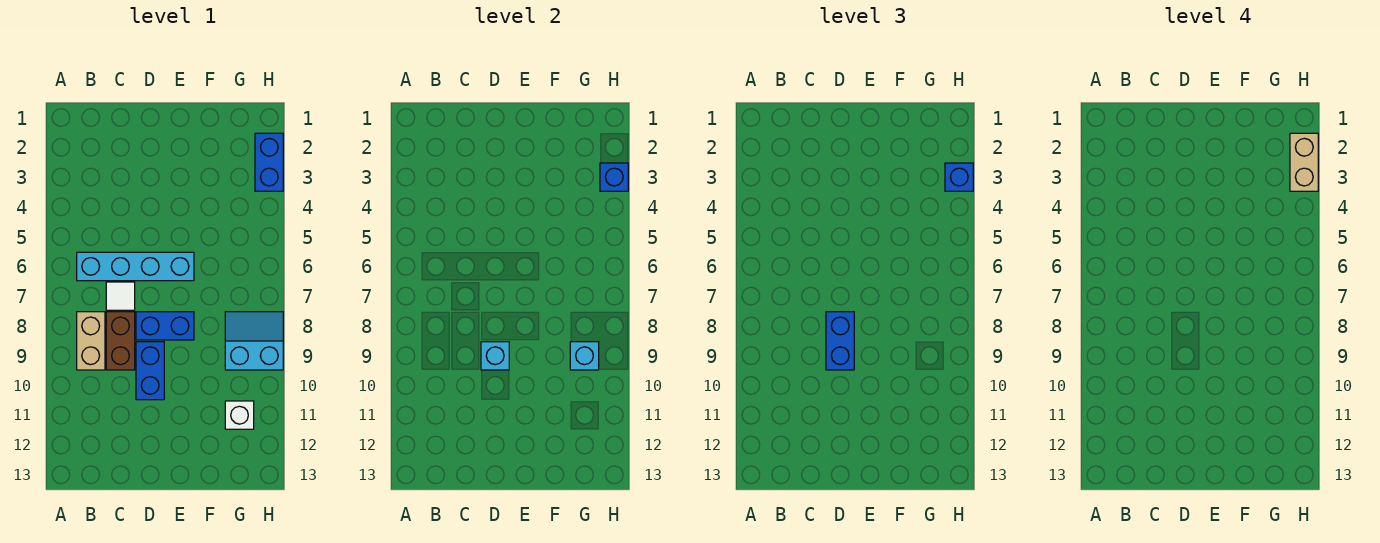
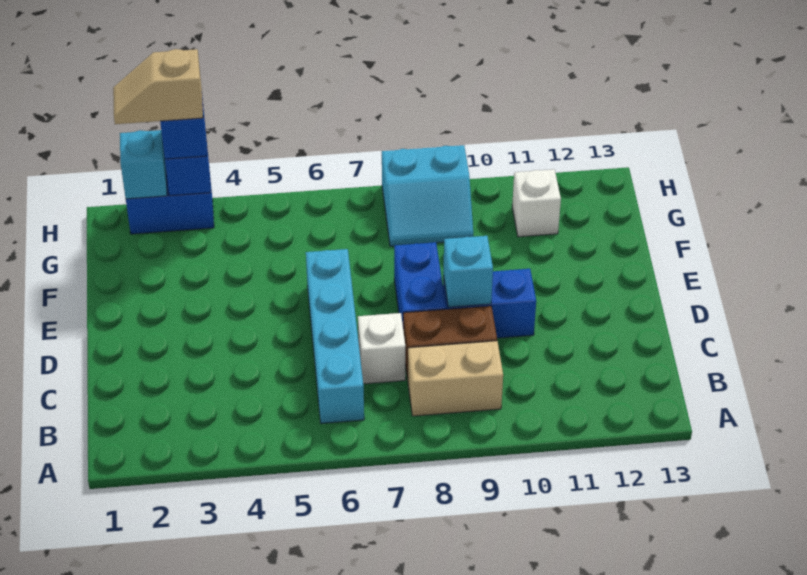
white 1x1 tile [106,282,135,310] -> white 1x1 brick [358,313,405,384]
blue 1x2 brick [826,312,854,370] -> none
cyan 2x2 slope [225,312,283,370] -> cyan 2x2 slope turned to [382,145,473,246]
cyan 1x1 brick [570,342,599,370] -> cyan 1x1 brick moved to [120,130,167,199]
tan 1x2 brick [1290,133,1318,191] -> tan 1x2 slope [113,49,203,124]

